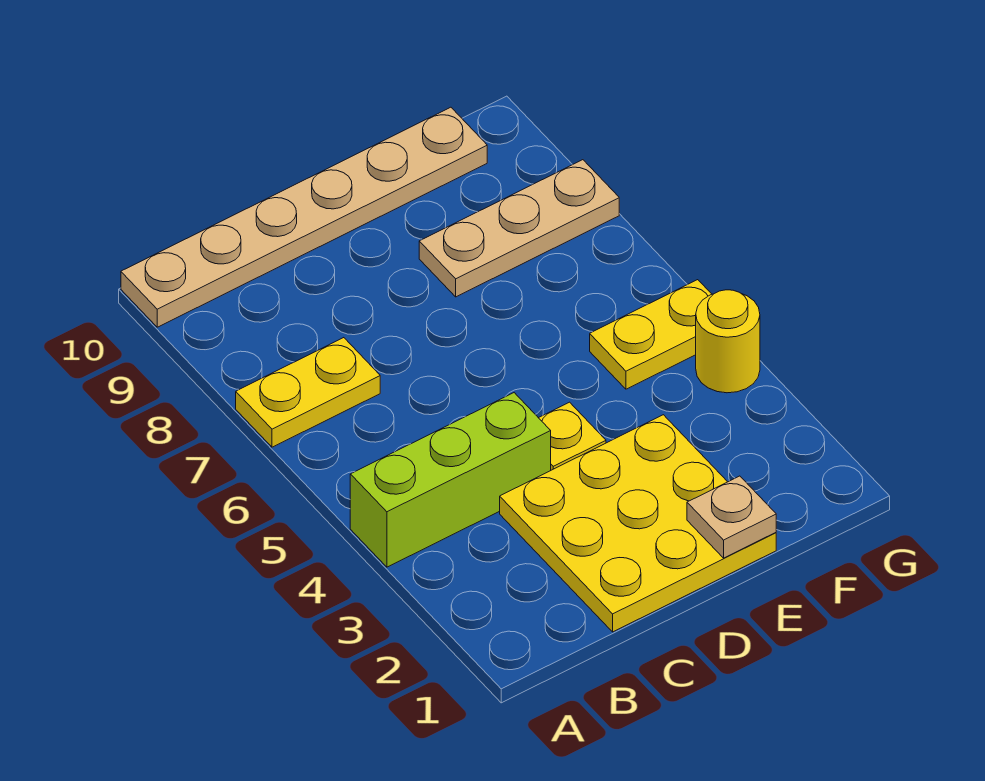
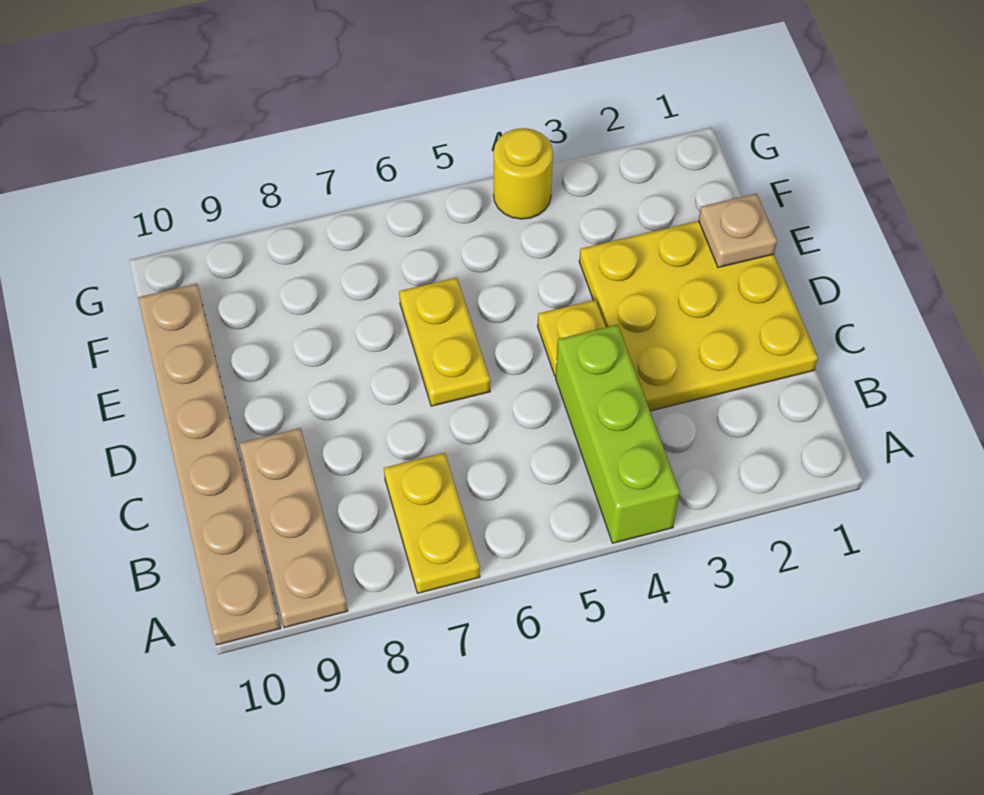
tan 1x3 plate [419,160,619,297] -> tan 1x3 plate moved to [239,428,348,628]
yellow 1x2 plate [590,280,712,389] -> yellow 1x2 plate moved to [399,278,490,406]

